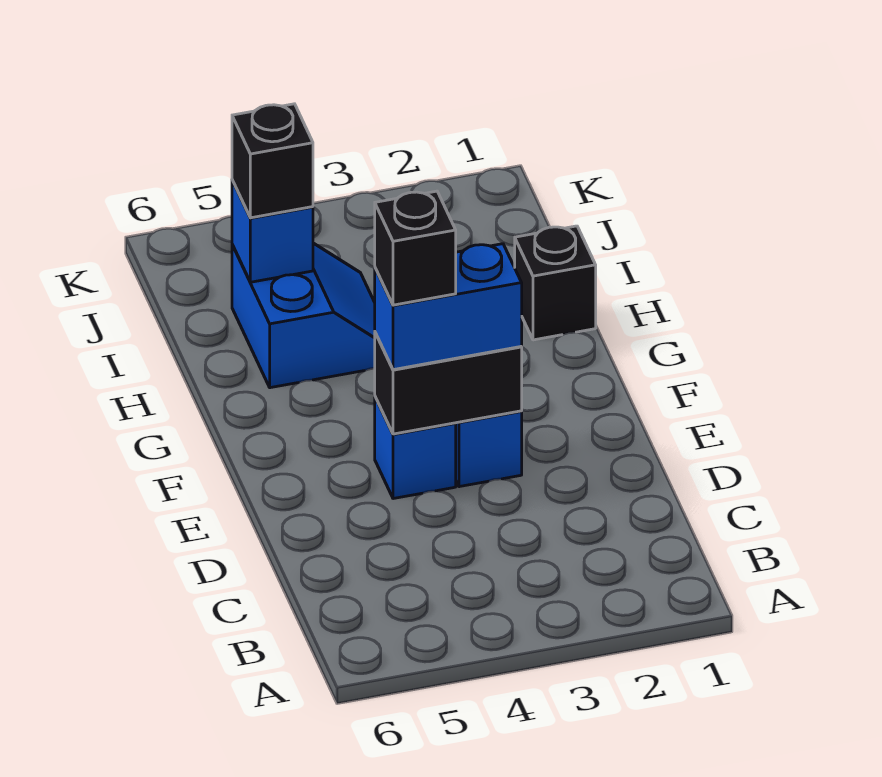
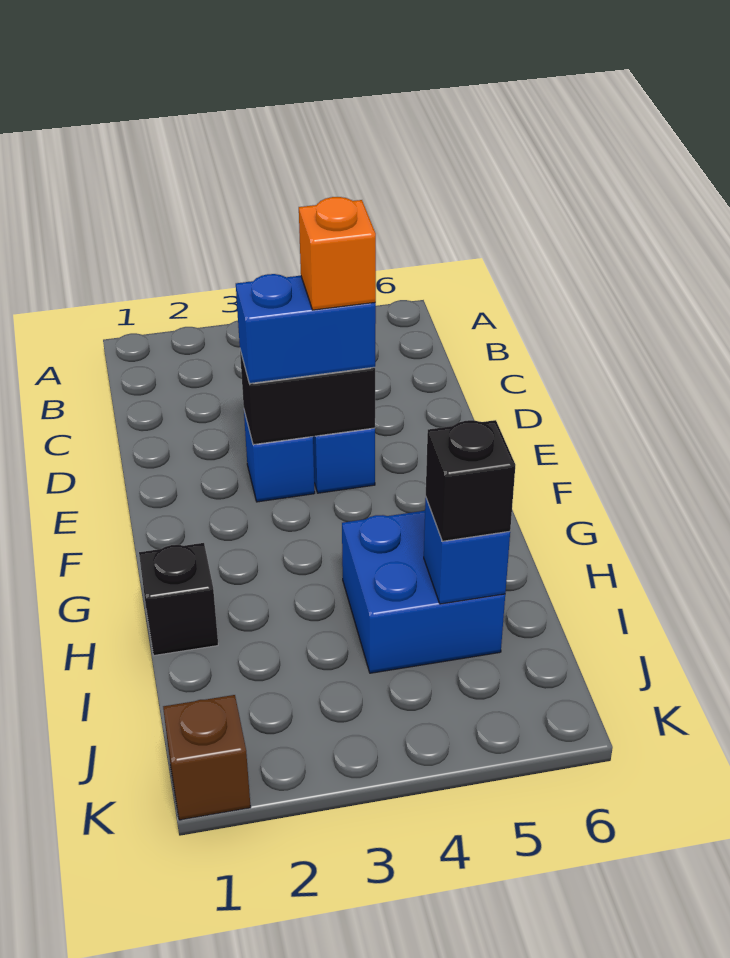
black 1x1 brick [375,191,456,305] -> orange 1x1 brick [299,197,376,310]
blue 2x2 slope [232,243,375,388] -> blue 2x2 brick [342,511,505,673]
none -> brown 1x1 brick [163,695,251,820]

